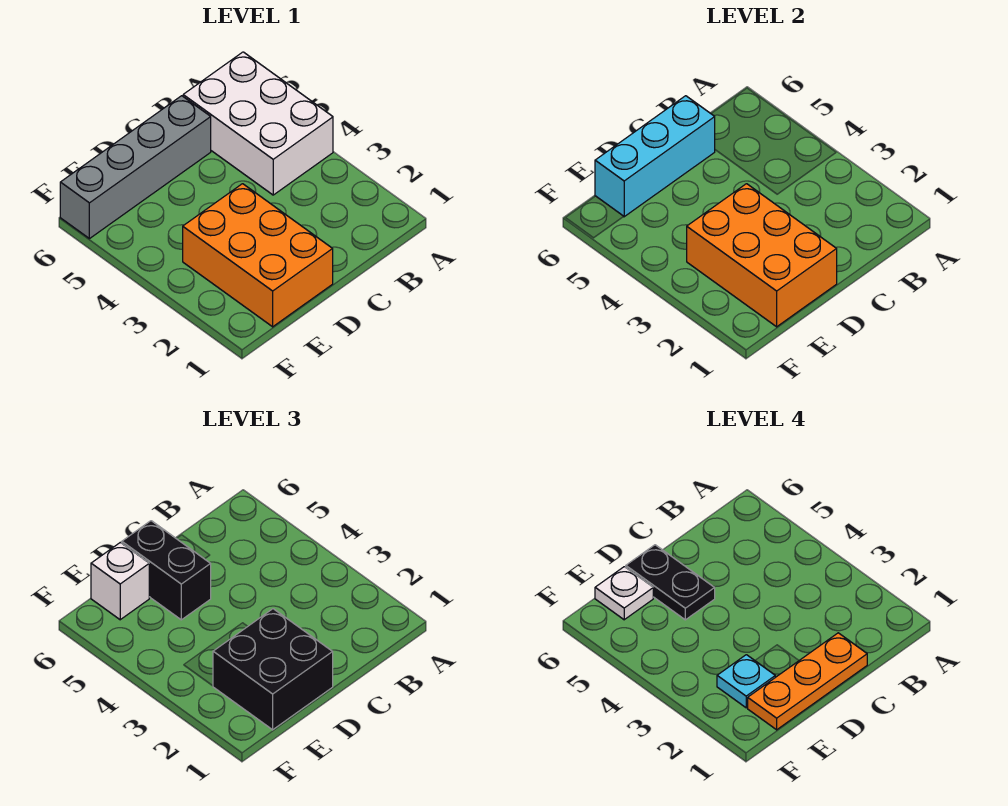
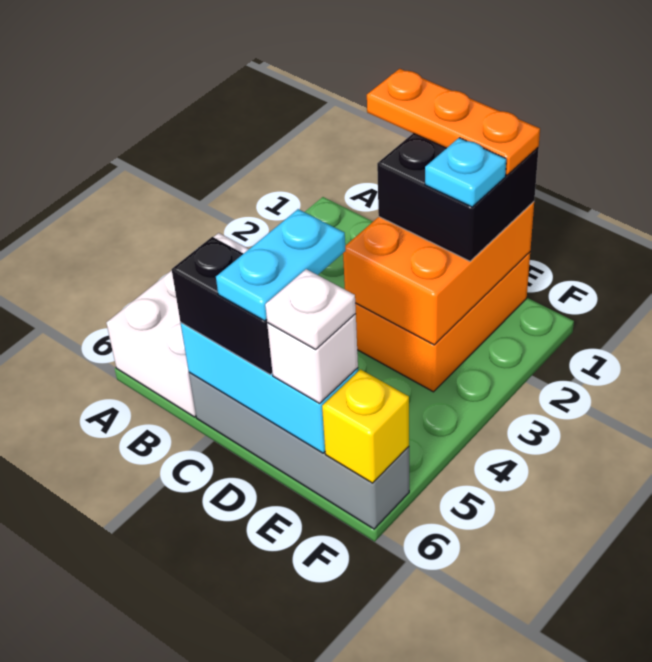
black 1x2 brick [122,521,211,620] -> black 1x2 brick turned to [171,237,272,375]
black 1x2 plate [626,545,715,620] -> cyan 1x2 plate [216,209,346,321]
none -> yellow 1x1 brick [322,369,409,483]

